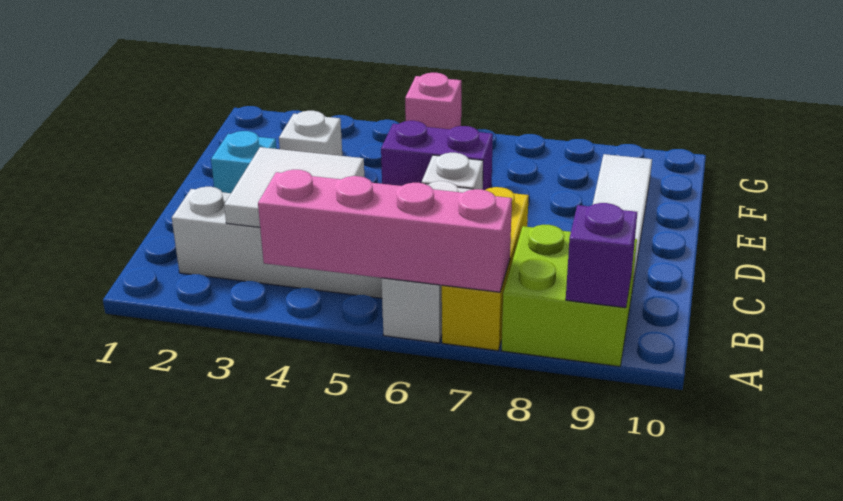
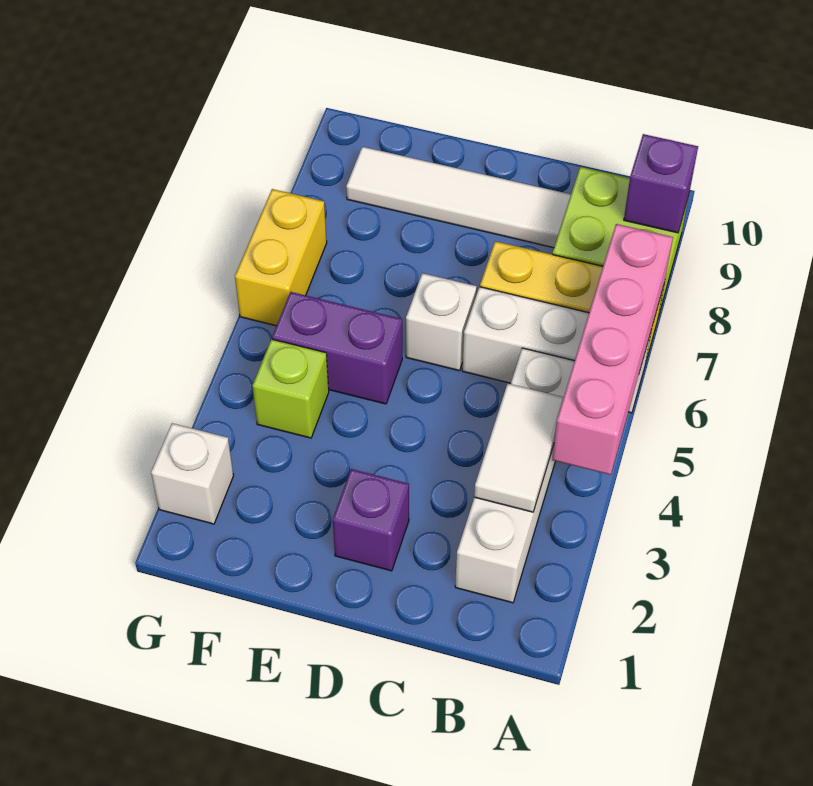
white 2x2 tile [224,147,364,227] -> white 1x2 tile [474,384,564,512]
cyan 1x1 brick [211,131,276,193] -> purple 1x1 brick [333,469,409,571]
white 1x1 brick [279,111,342,156] -> white 1x1 brick moved to [151,423,234,524]
purple 1x2 brick [381,121,493,190] -> purple 1x2 brick turned to [272,292,402,404]
none -> lime 1x1 brick [253,339,329,438]
pink 1x1 brick [405,73,461,129] -> none
none -> yellow 1x2 brick [235,189,327,326]

